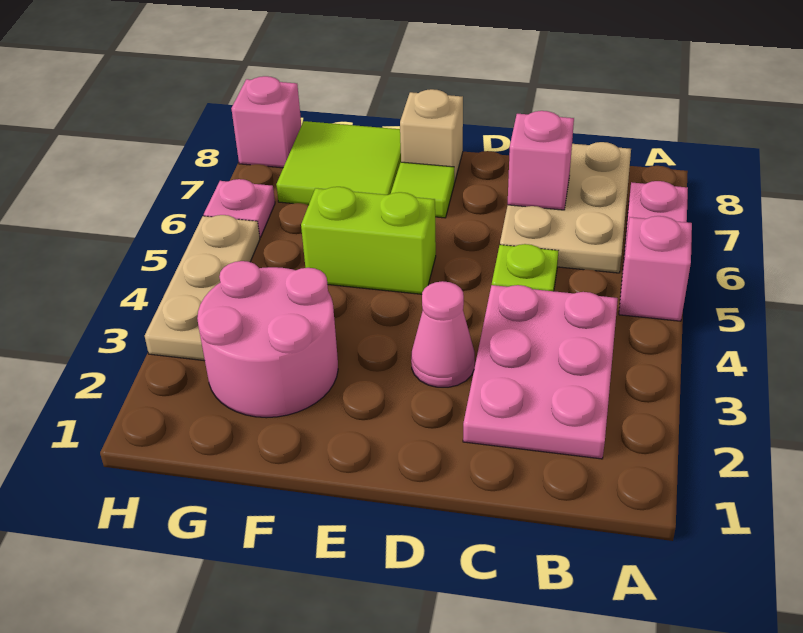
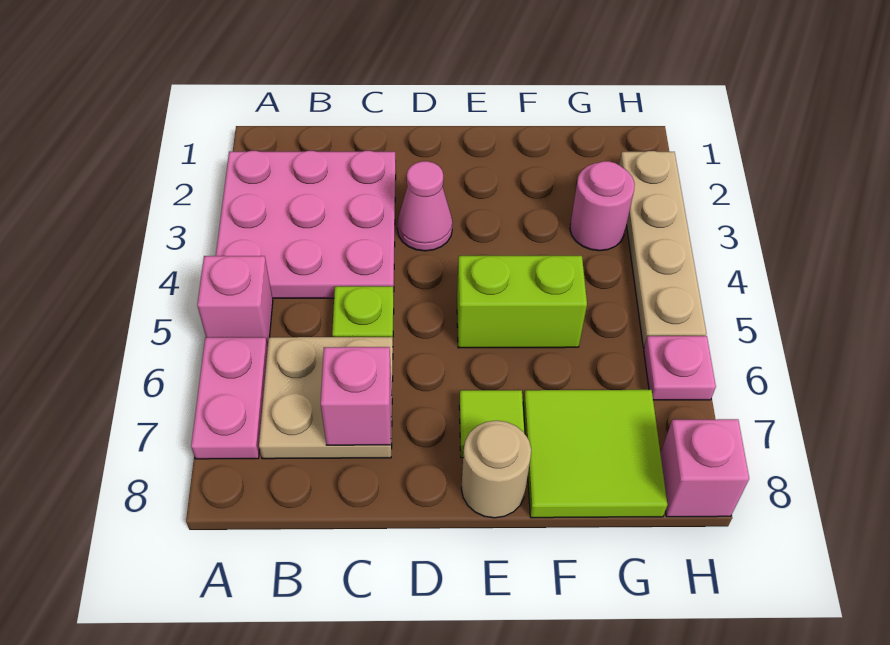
pink 2x3 plate [463,285,618,459] -> pink 3x3 plate [216,151,396,298]
tan 2x3 plate [500,142,631,273] -> tan 2x2 plate [259,337,393,459]
tan 1x1 brick [400,89,463,183] -> tan 1x1 round brick [461,421,531,518]
pink 2x2 round brick [197,261,338,418] -> pink 1x1 round brick [570,161,635,251]
tan 1x3 plate [145,215,260,361] -> tan 1x4 plate [619,151,706,347]

